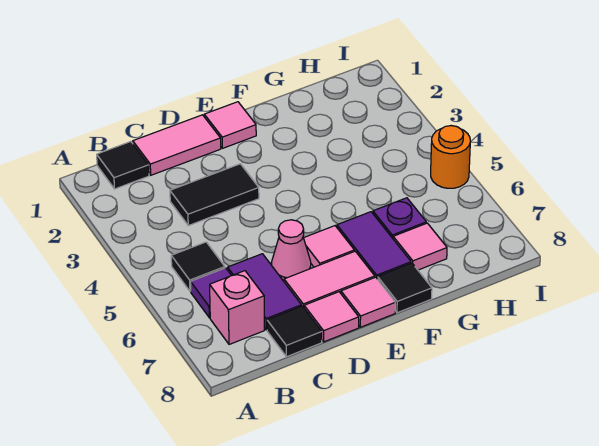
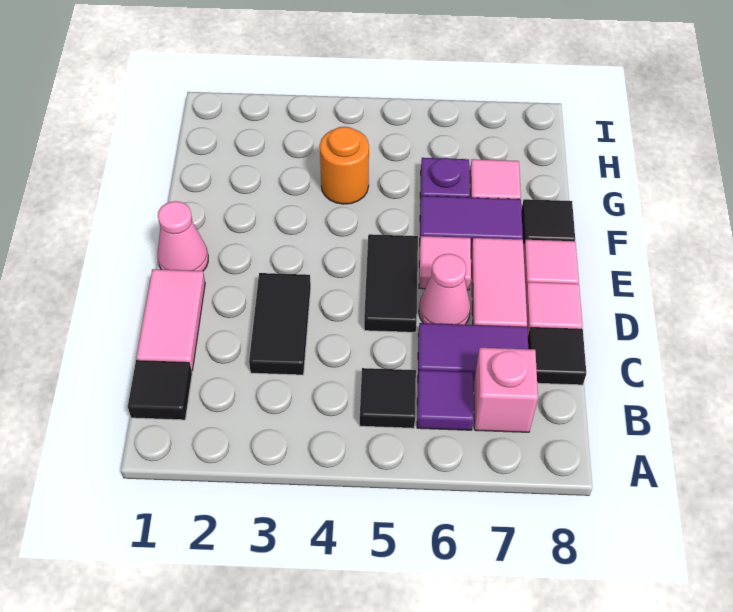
none -> black 1x2 tile [364,234,418,332]
pink 1x1 tile [204,102,256,148] -> pink 1x1 cone [158,201,208,271]
orange 1x1 round brick [431,126,470,188] -> orange 1x1 round brick moved to [320,127,369,204]

